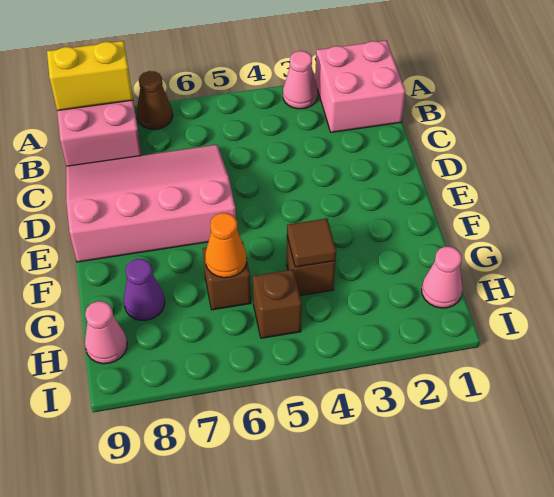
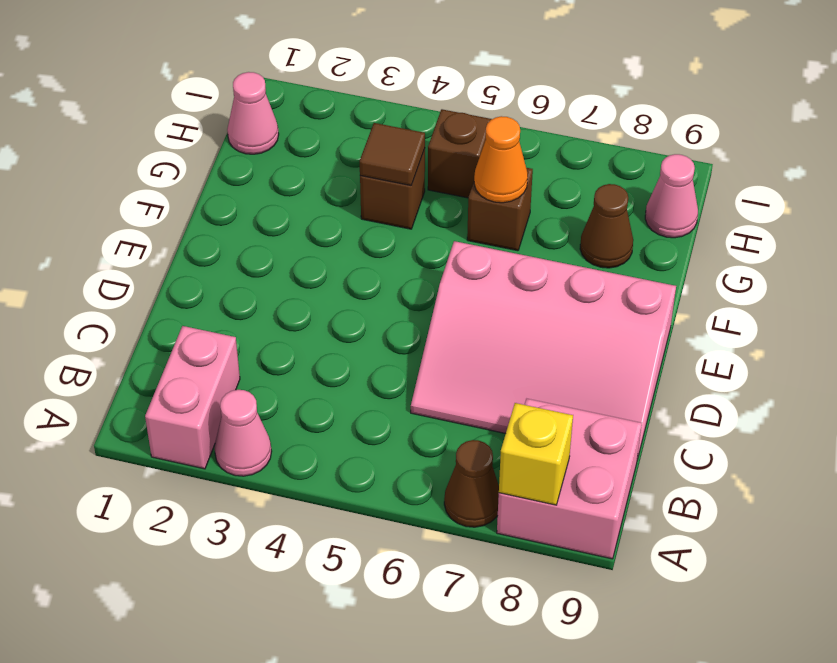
pink 2x2 brick [315,40,405,132] -> pink 1x2 brick [145,326,240,469]
yellow 1x2 brick [47,41,133,111] -> yellow 1x1 brick [499,403,573,505]
purple 1x1 cone [124,259,165,320] -> brown 1x1 cone [580,184,633,268]

